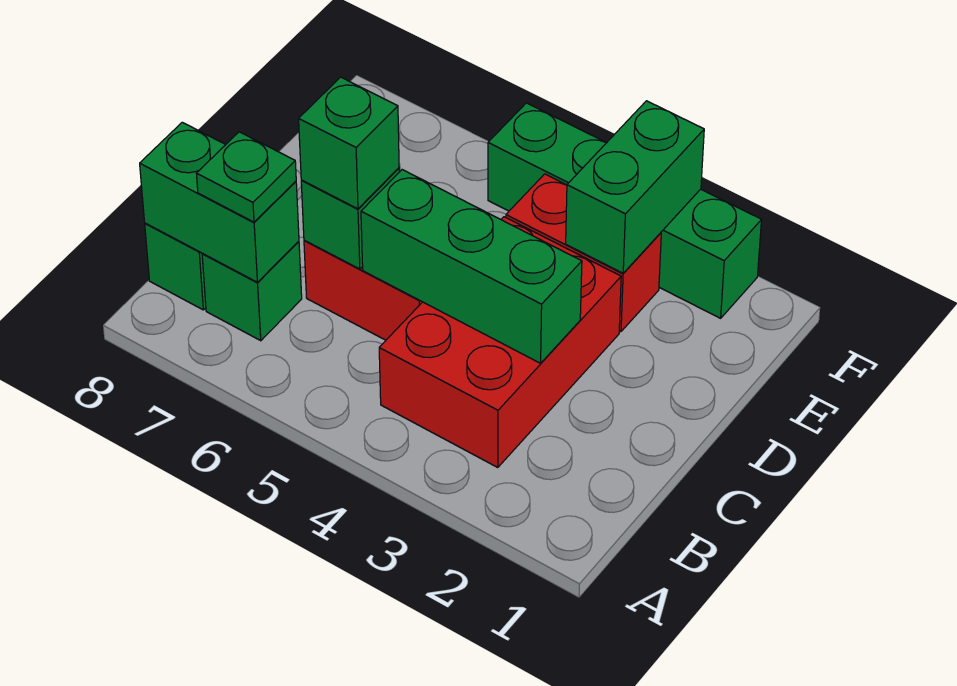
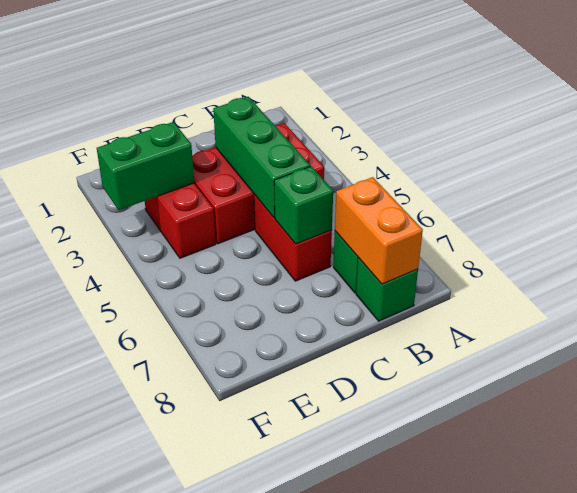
green 1x2 brick [140,122,299,282] -> orange 1x2 brick [335,177,423,284]
green 1x1 plate [196,132,296,222] -> none
green 1x1 brick [299,77,399,209] -> none
green 1x4 brick [488,103,761,318] -> none

